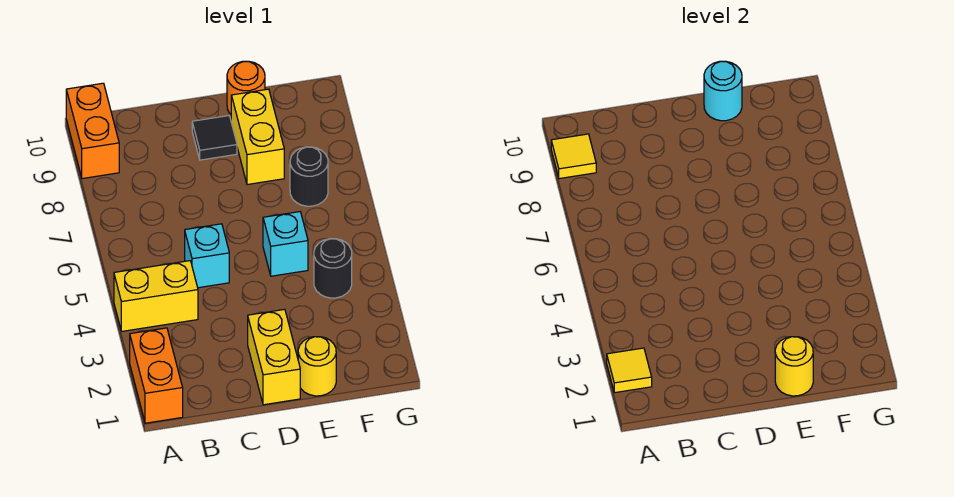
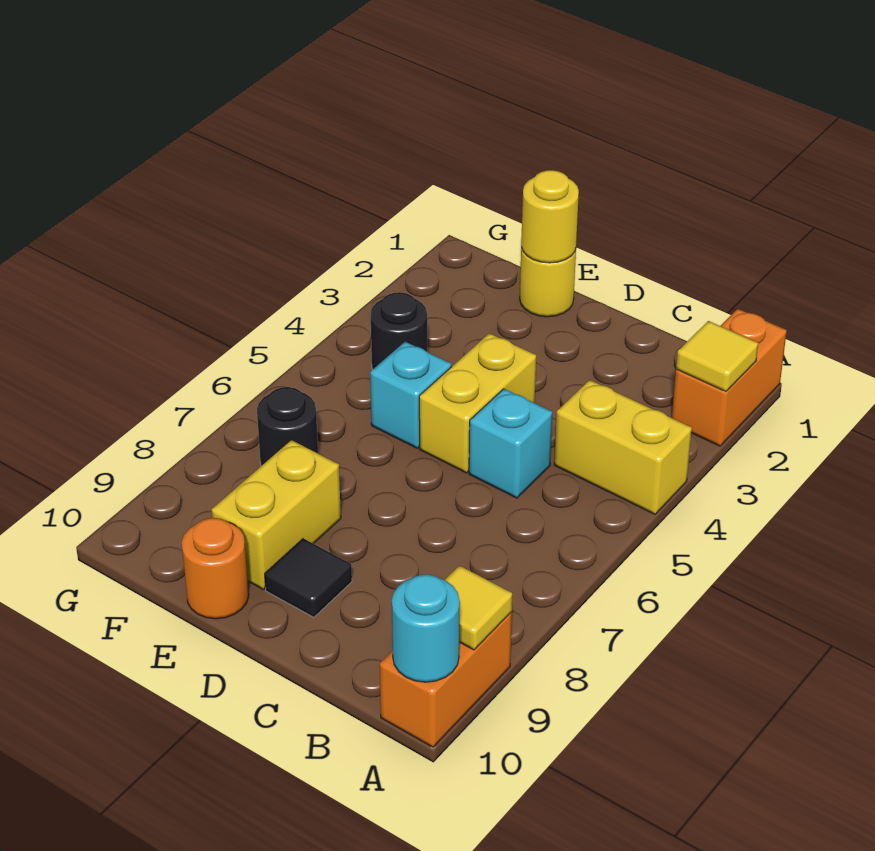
yellow 1x2 brick [248,309,300,405] -> yellow 1x2 brick moved to [419,333,536,473]
cyan 1x1 round brick [704,61,742,121] -> cyan 1x1 round brick moved to [392,574,460,682]

